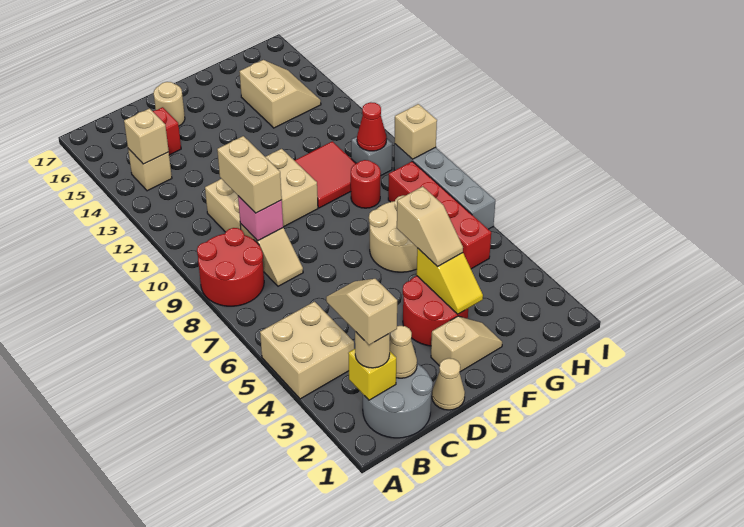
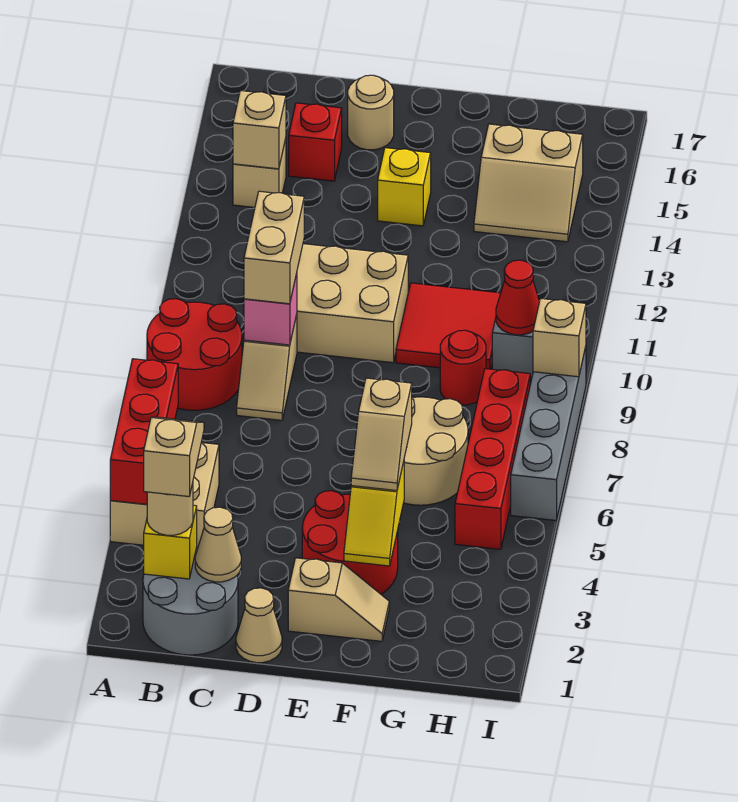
none -> red 1x3 brick [110,359,178,504]
none -> yellow 1x1 brick [378,148,431,226]
tan 2x2 slope [239,60,321,128] -> tan 2x2 slope turned to [474,124,583,242]

